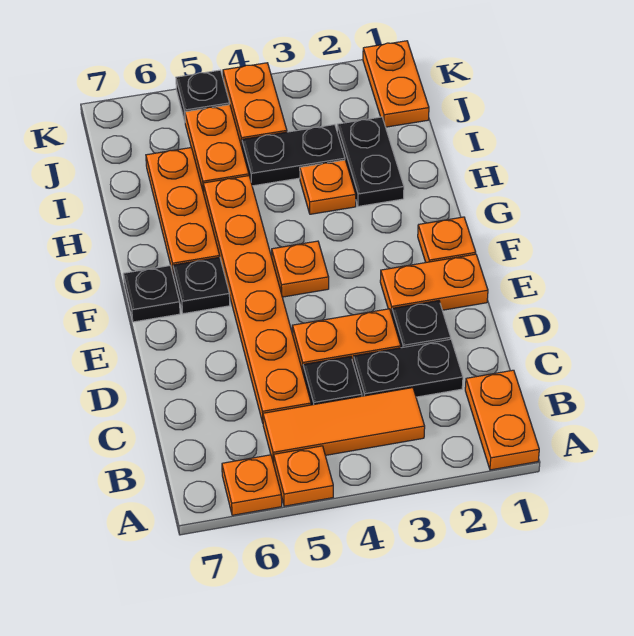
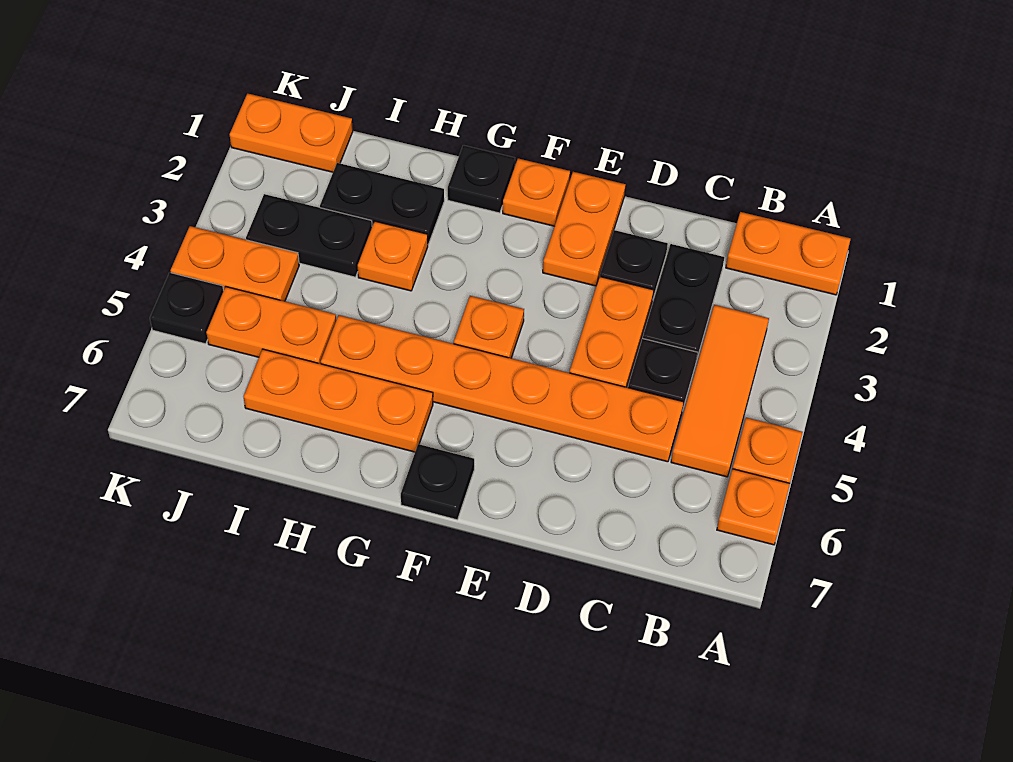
black 1x1 plate [173,257,230,314] -> black 1x1 plate moved to [448,145,515,213]
black 1x2 plate [242,125,345,186] -> black 1x2 plate turned to [246,194,372,277]

